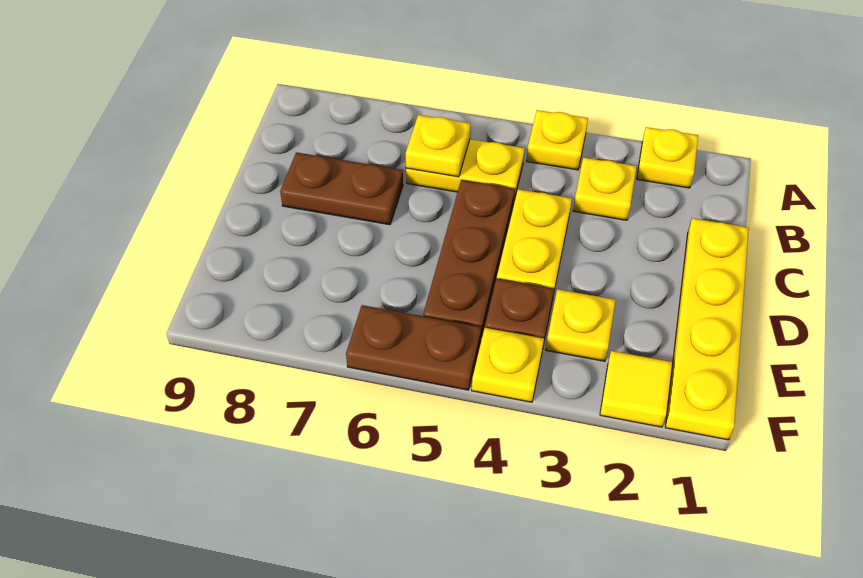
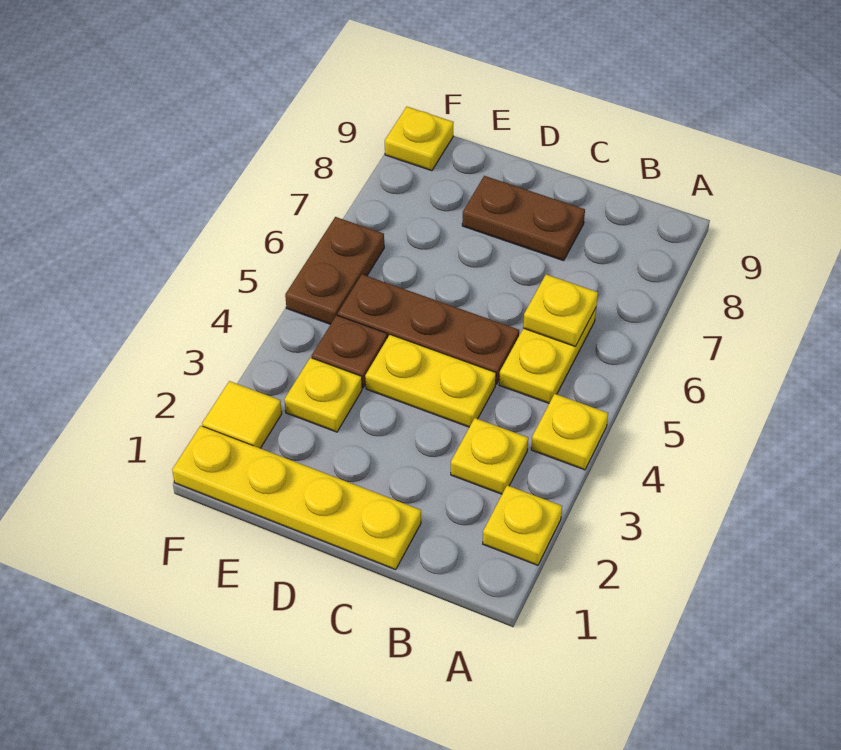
brown 1x2 plate [280,152,403,225] -> brown 1x2 plate turned to [462,176,585,261]
yellow 1x1 plate [472,328,544,402] -> yellow 1x1 plate moved to [385,107,454,171]

